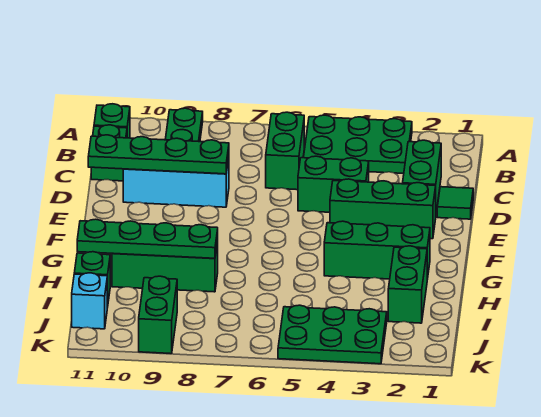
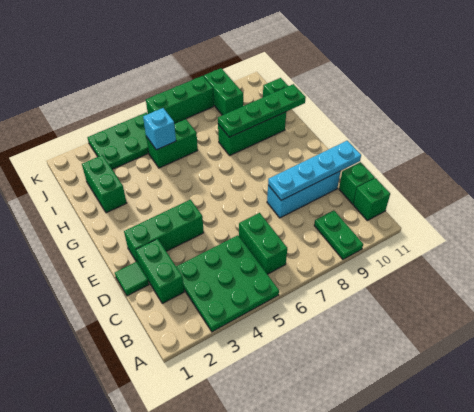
green 2x3 plate [304,115,412,173] -> green 3x3 plate [176,235,279,332]
green 1x2 brick [298,156,369,212] -> green 1x2 brick moved to [146,119,198,168]
green 1x4 plate [88,135,229,174] -> cyan 1x4 plate [268,141,361,200]
green 1x3 brick [324,221,430,279] -> green 1x3 brick moved to [146,76,214,124]
cyan 1x1 brick [72,273,107,329] -> cyan 1x1 brick moved to [143,108,176,150]

